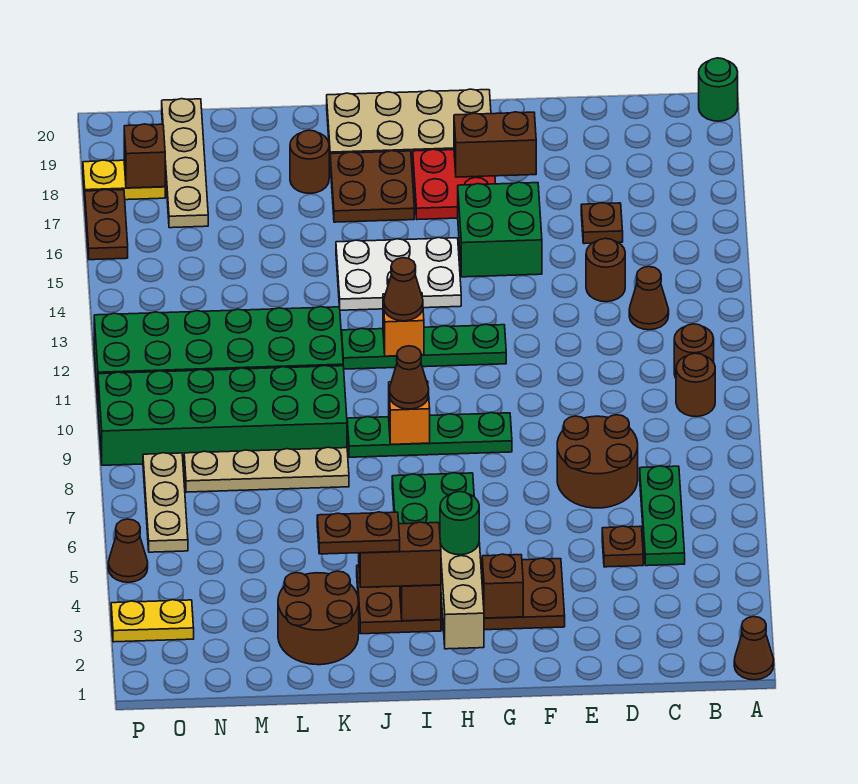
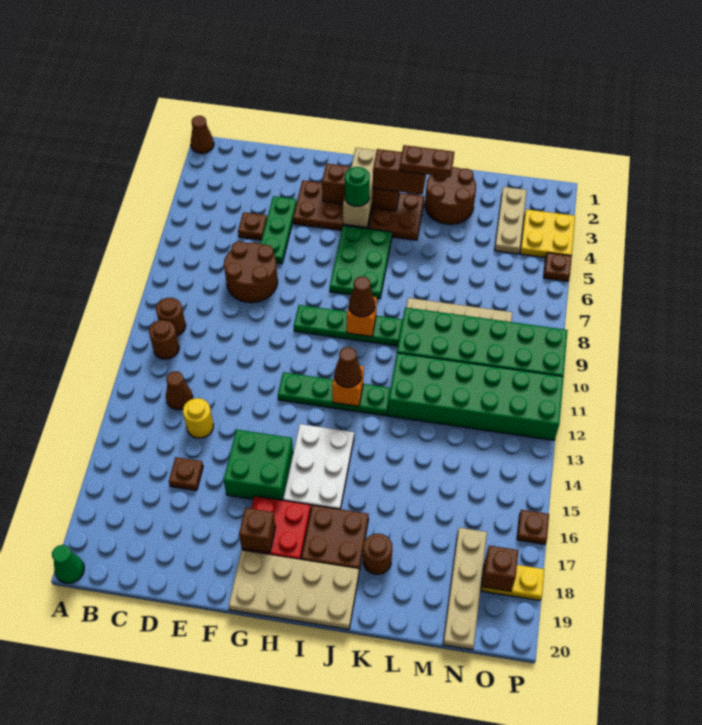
green 1x1 round brick [699,58,738,121] -> green 1x1 cone [52,545,84,583]
green 1x3 plate [640,466,685,566] -> green 1x3 plate moved to [261,196,297,264]
brown 1x1 round brick [586,238,625,302] -> yellow 1x1 round brick [183,398,214,438]
brown 1x2 brick [454,112,536,177] -> brown 1x1 brick [239,508,276,553]
white 2x3 plate [336,238,461,310] -> white 2x3 plate turned to [283,424,354,509]
yellow 1x2 plate [111,600,194,642] -> yellow 2x2 plate [520,209,575,258]
tan 1x3 plate [143,453,188,552] -> tan 1x3 plate moved to [495,187,527,254]
brown 1x1 cone [108,519,148,582] -> brown 1x1 plate [544,253,572,281]
brown 1x2 plate [85,190,128,260] -> brown 1x1 plate [517,510,549,544]

